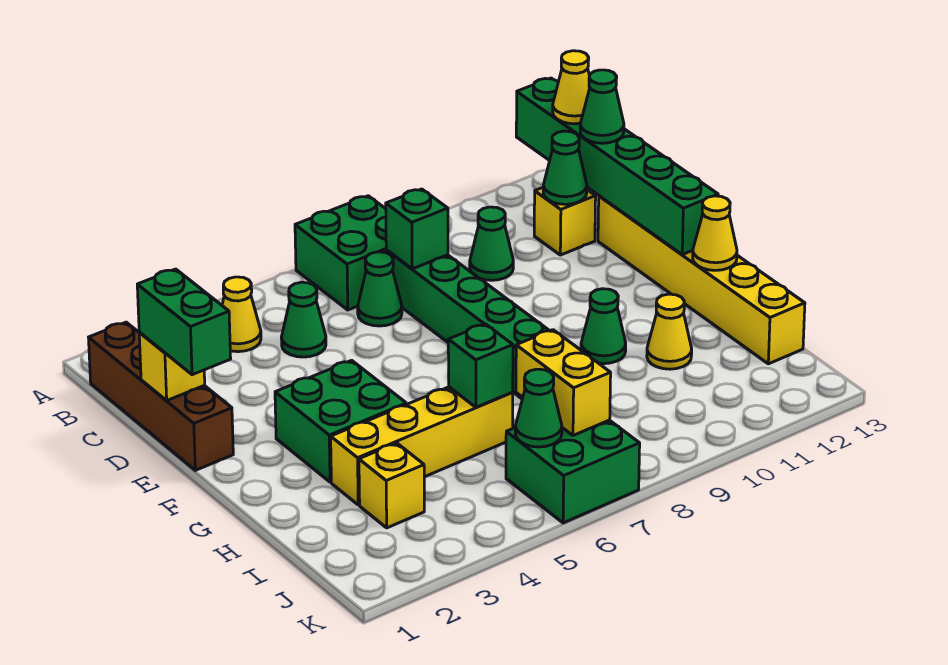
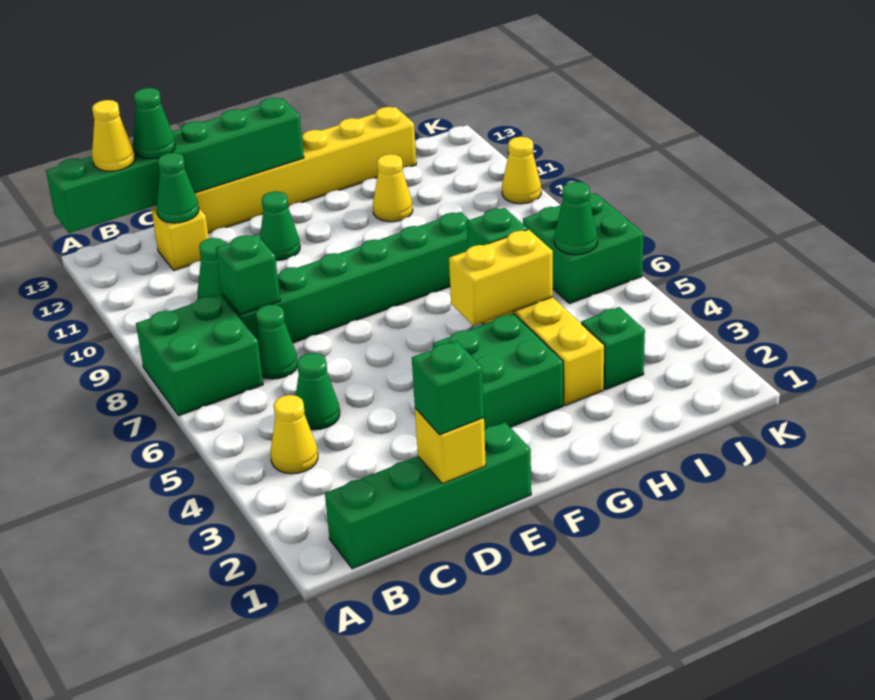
brown 1x4 brick [88,322,233,470] -> green 1x4 brick [325,422,531,569]
green 1x2 brick [137,269,231,375] -> green 1x1 brick [412,341,484,435]
green 1x1 cone [581,289,626,364] -> green 1x1 cone moved to [260,191,300,260]
yellow 1x1 cone [693,196,737,270] -> yellow 1x1 cone moved to [502,137,541,204]
yellow 1x1 brick [359,443,424,528] -> green 1x1 brick [581,307,645,389]
yellow 1x2 brick [516,330,611,435] -> yellow 1x2 brick moved to [449,230,553,326]

